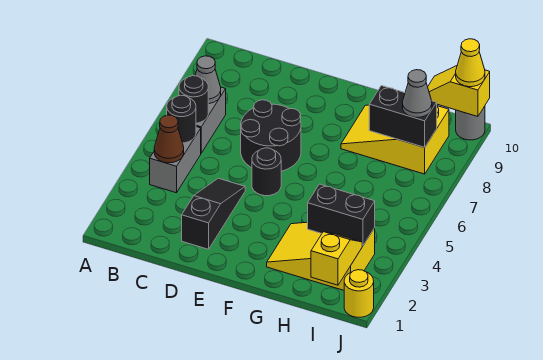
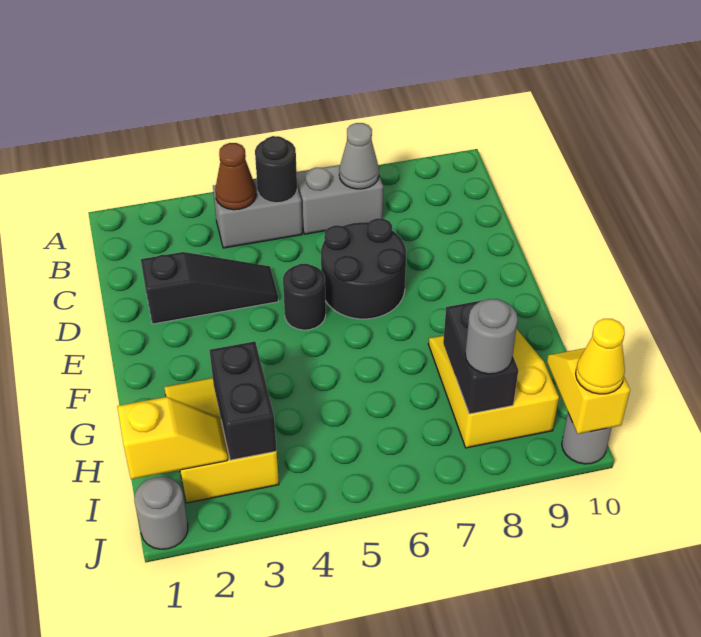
black 1x1 round brick [179,76,208,123] -> none
grey 1x1 cone [403,70,432,117] -> grey 1x1 round brick [465,299,518,374]
yellow 1x1 round brick [344,270,374,317] -> grey 1x1 round brick [134,477,188,549]

